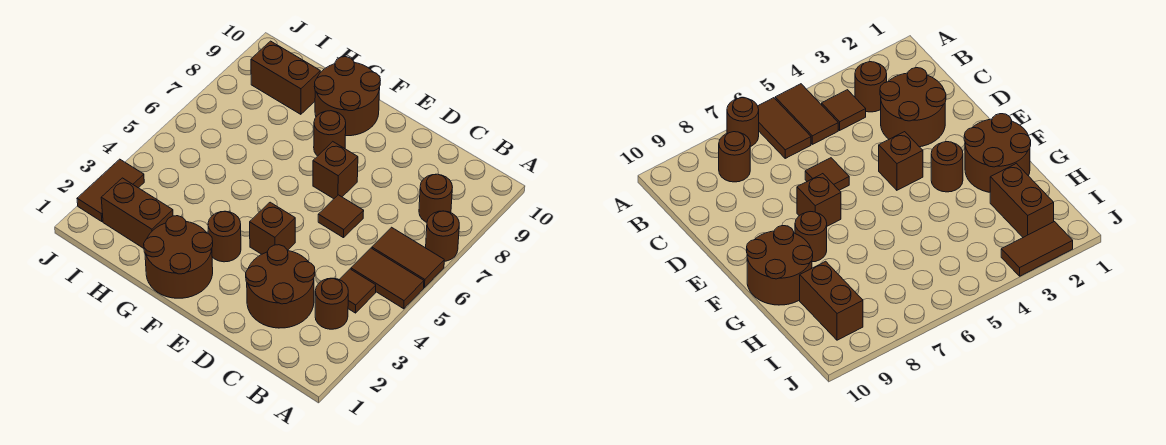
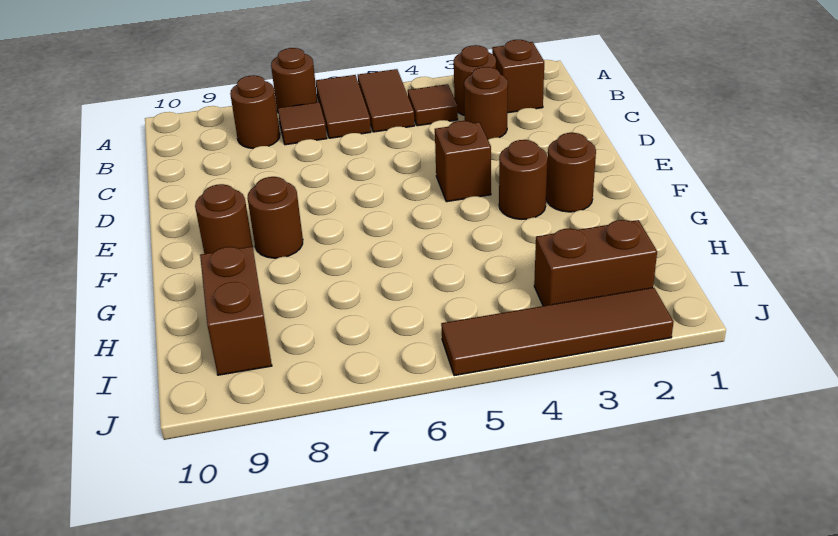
brown 2x2 round brick [246,245,315,328] -> brown 1x1 round brick [464,67,508,139]
brown 1x1 tile [318,195,364,238] -> brown 1x1 tile moved to [278,102,327,145]
brown 1x1 brick [313,142,358,199] -> brown 1x1 brick moved to [492,40,544,113]
brown 2x2 round brick [144,216,213,298] -> brown 1x1 round brick [546,133,596,212]
brown 2x2 round brick [314,57,380,136] -> brown 1x1 round brick [195,184,252,254]
brown 1x2 brick [101,178,173,248] -> brown 1x2 brick turned to [534,220,657,306]
brown 1x2 tile [77,159,144,222] -> brown 1x4 tile [441,288,673,376]

